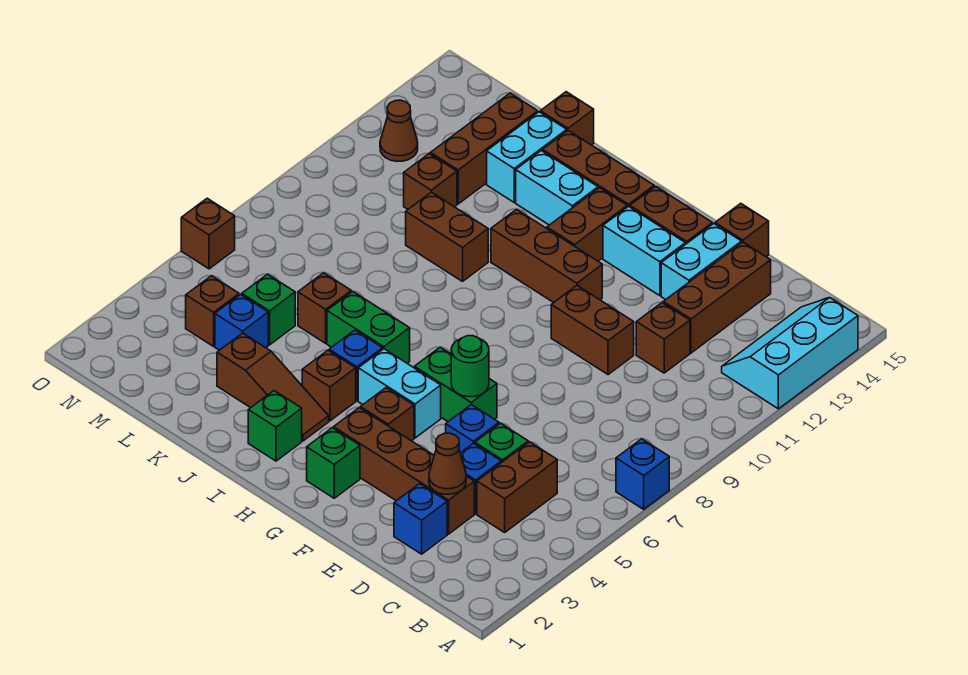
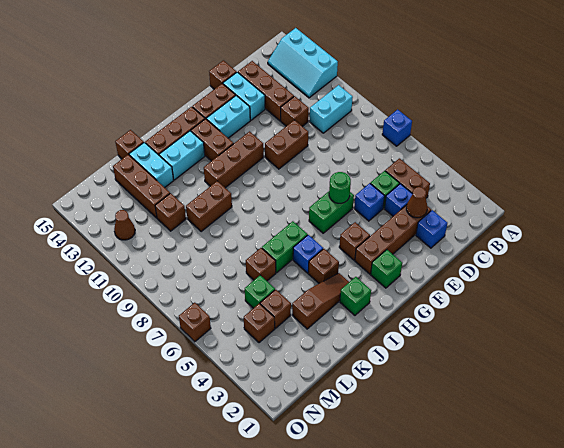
cyan 1x2 brick [358,349,441,438] -> cyan 1x2 brick moved to [310,85,353,133]
blue 1x1 brick [215,294,268,350] -> brown 1x1 brick [260,290,291,328]

